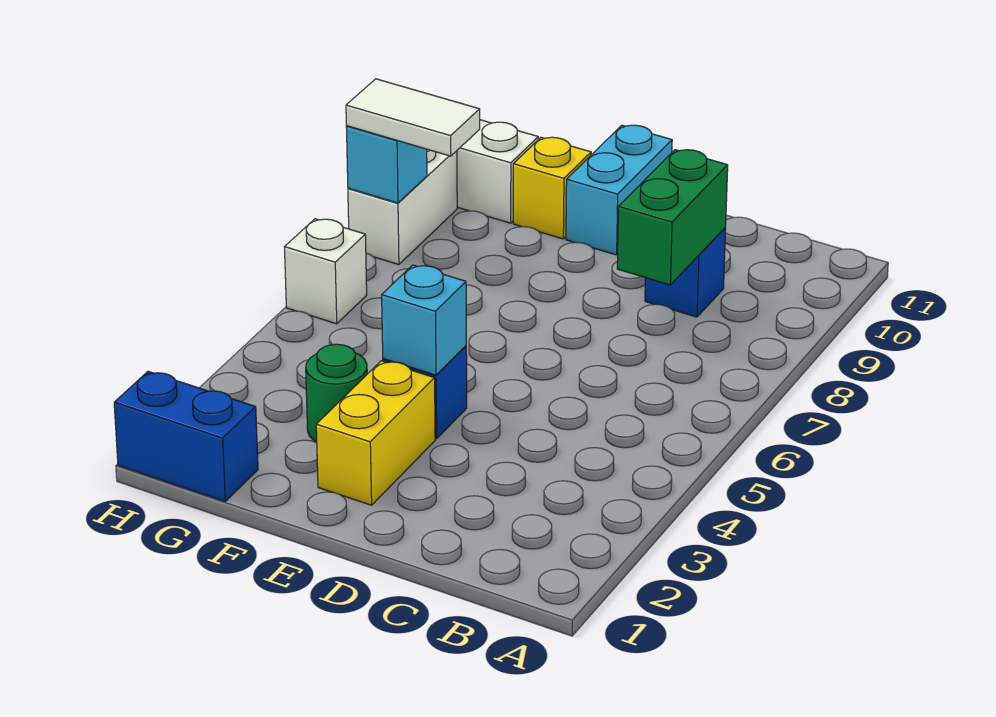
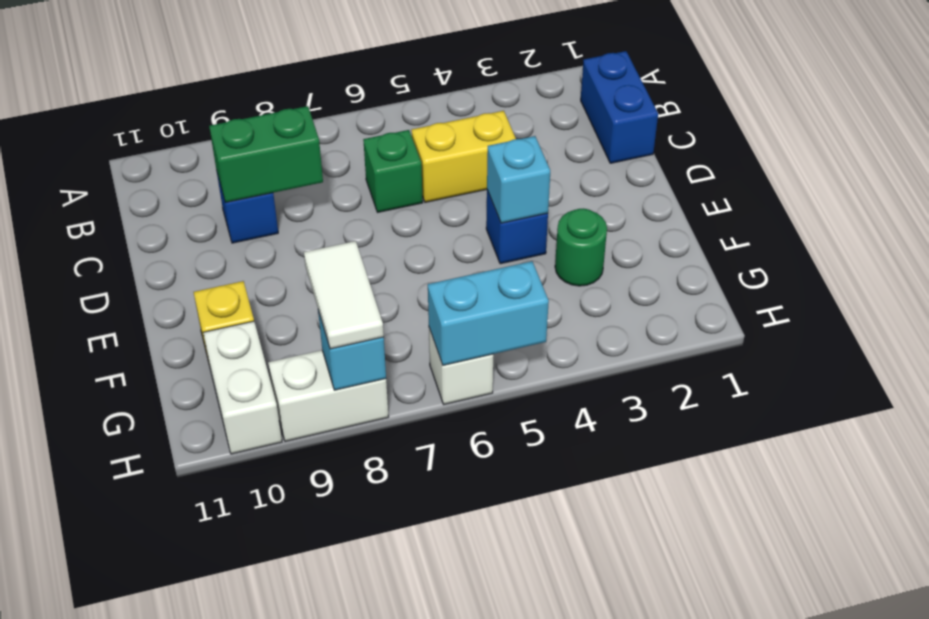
none -> green 1x1 brick [363,130,423,212]
yellow 1x2 brick [316,361,435,505] -> yellow 1x2 brick moved to [411,111,516,202]
cyan 1x2 brick [566,125,672,255] -> cyan 1x2 brick moved to [428,261,549,365]
blue 1x2 brick [114,371,258,501] -> blue 1x2 brick moved to [581,51,658,163]

